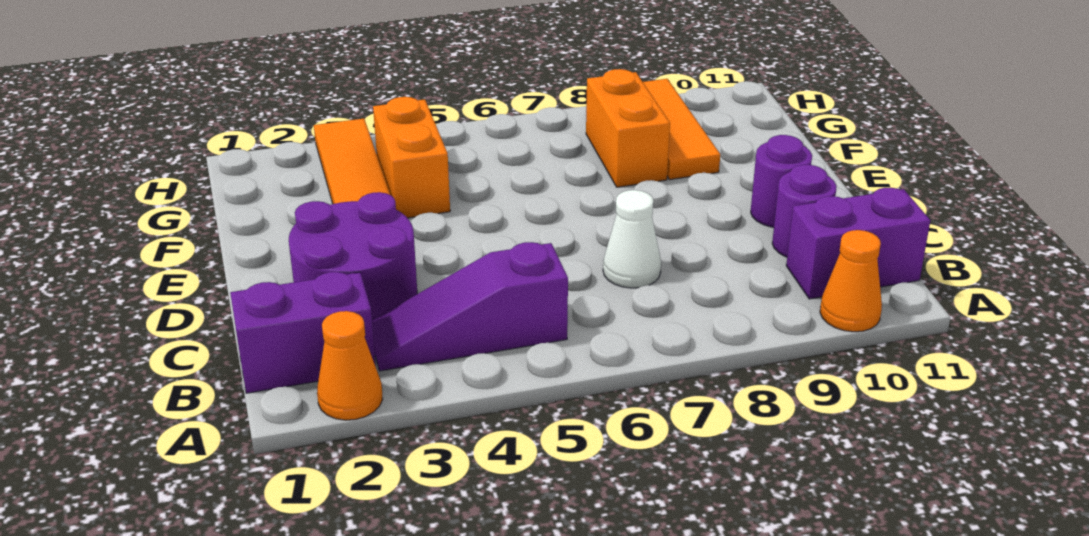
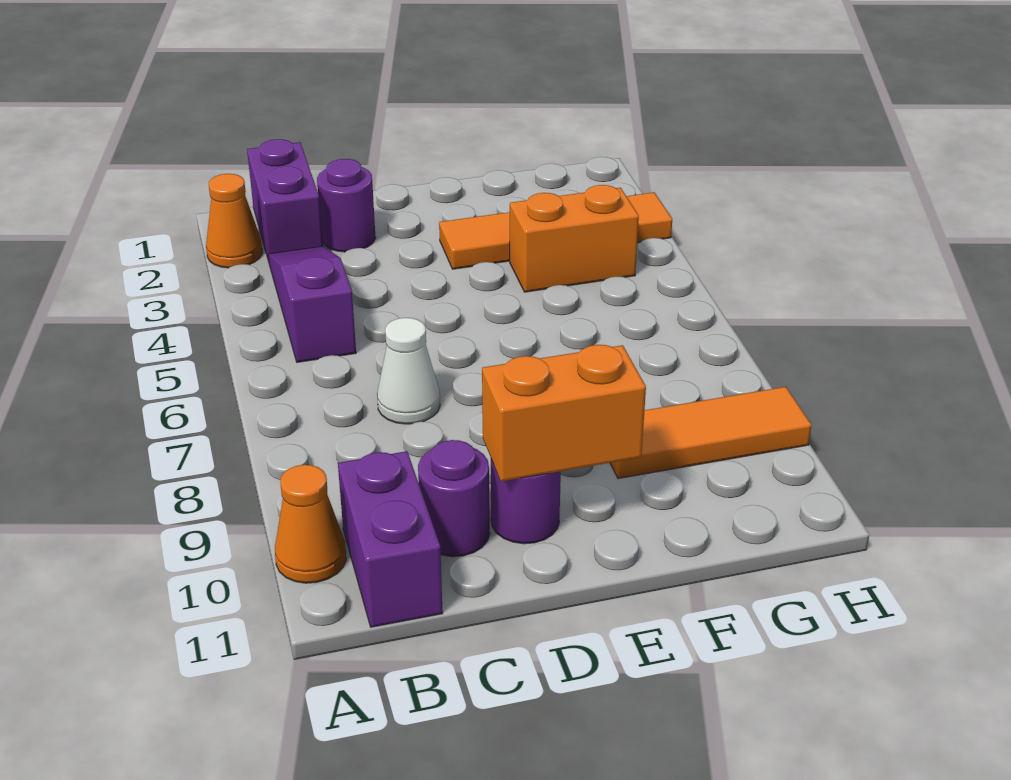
purple 2x2 round brick [289,192,417,320] -> purple 1x1 round brick [317,159,376,252]
orange 1x2 brick [586,69,670,187] -> orange 1x2 brick moved to [482,345,646,481]

